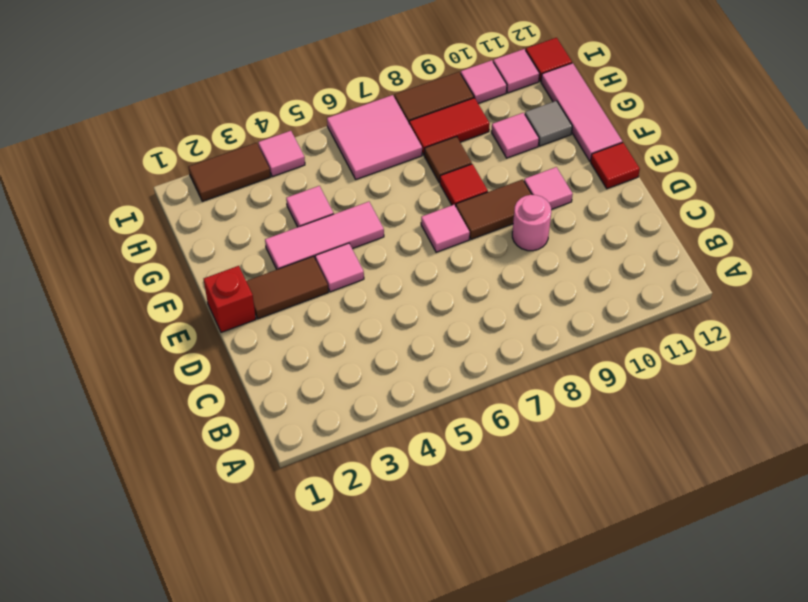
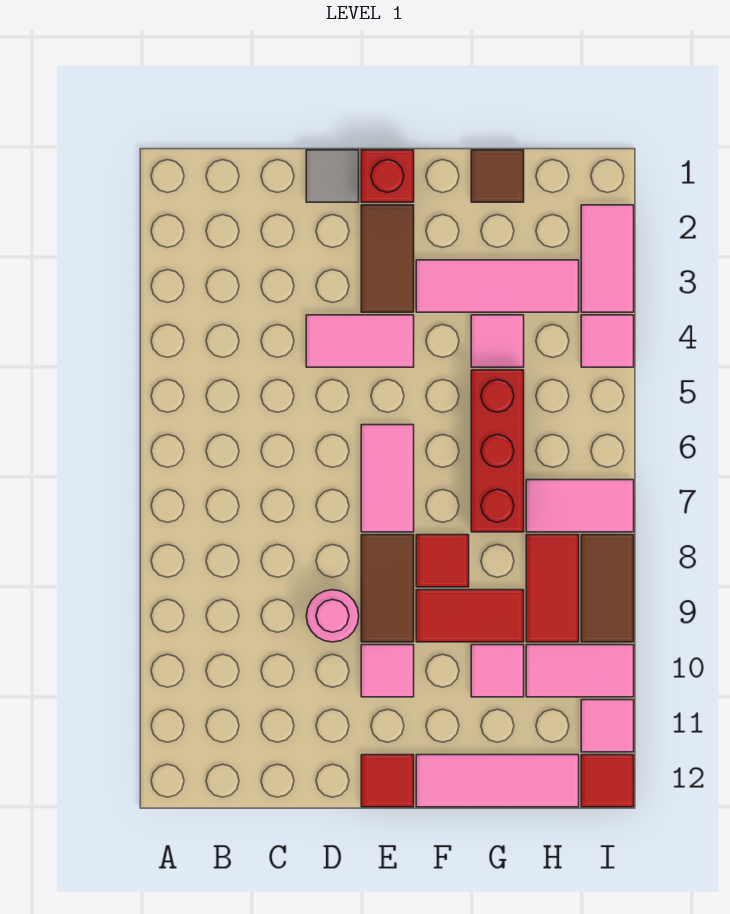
pink 1x1 tile [315,243,364,292] -> pink 1x2 tile [306,315,414,367]
pink 1x1 tile [421,205,470,252] -> pink 1x2 tile [361,425,414,532]
pink 1x3 tile [265,202,384,269] -> pink 1x3 tile turned to [416,260,579,312]
none -> red 1x2 tile [416,590,524,642]
none -> red 1x3 brick [471,370,524,532]
brown 1x1 tile [424,137,472,183] -> brown 1x1 tile moved to [471,150,524,202]
grey 1x1 tile [525,101,572,146] -> grey 1x1 tile moved to [306,150,359,202]
pink 2x2 tile [327,95,422,179] -> pink 1x2 tile [526,480,634,532]
brown 1x2 tile [189,143,271,201] -> pink 1x2 tile [581,205,634,312]
pink 1x1 tile [461,60,507,103] -> pink 1x2 tile [526,645,634,697]

